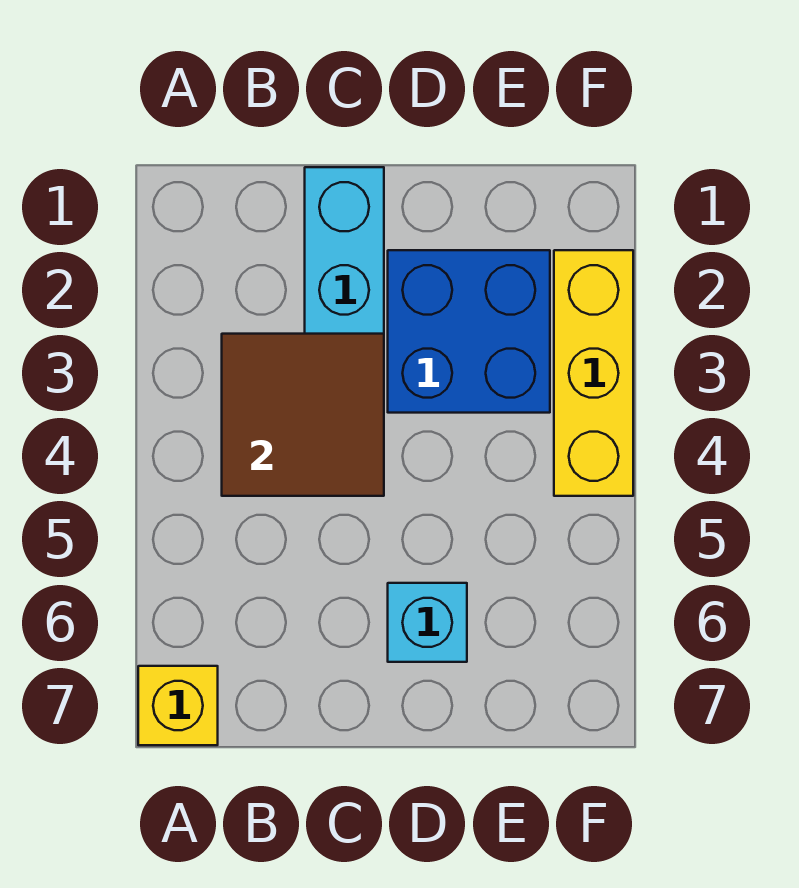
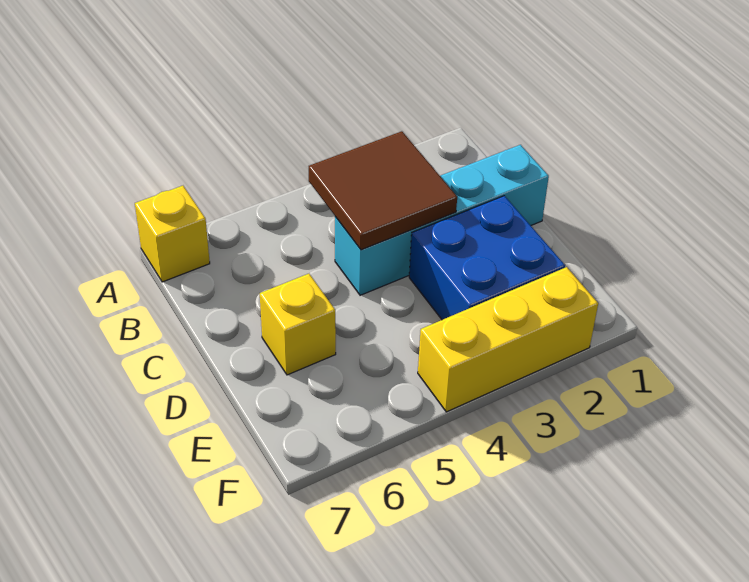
cyan 1x1 brick [388,583,467,662] -> yellow 1x1 brick [260,274,336,375]

